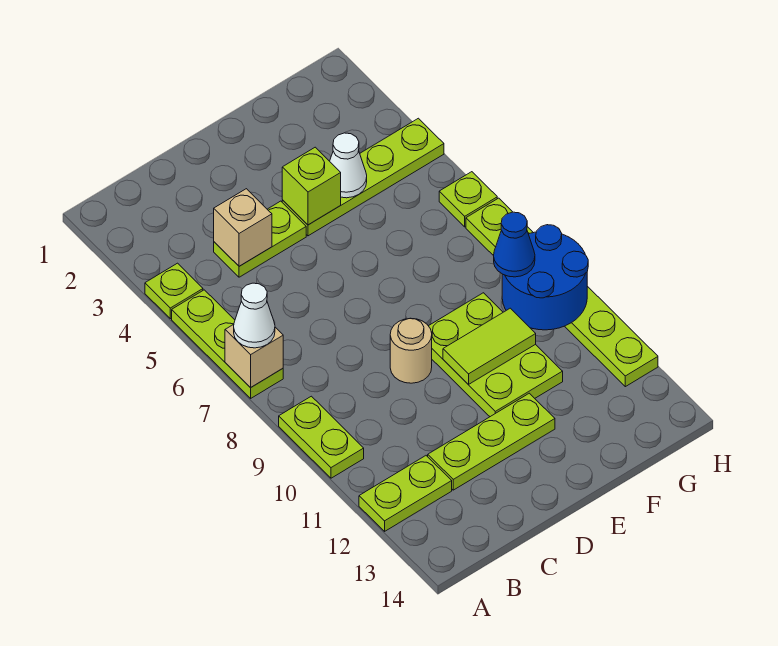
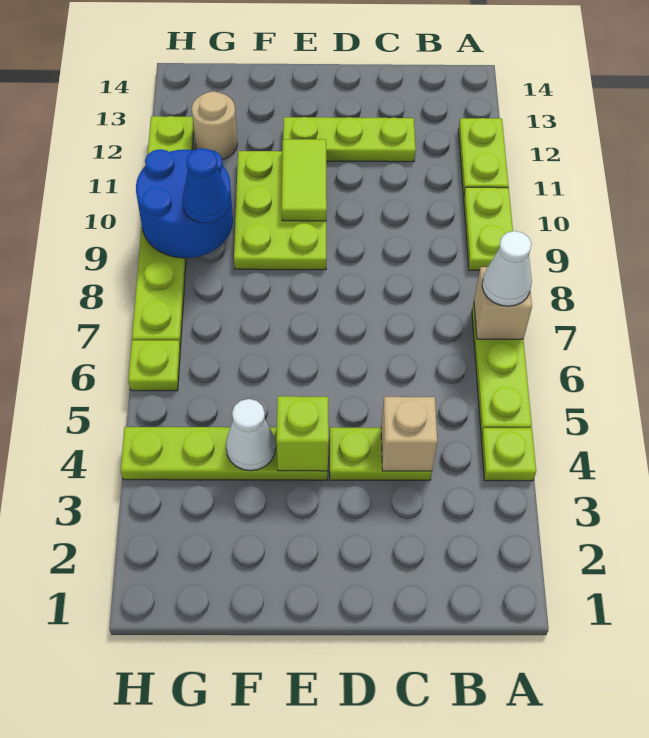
lime 1x2 plate [359,456,452,531] -> lime 1x2 plate turned to [458,118,509,196]
tan 1x1 round brick [390,318,432,383] -> tan 1x1 round brick moved to [192,91,237,160]
lime 1x2 tile [443,308,536,385] -> lime 1x2 tile turned to [282,139,327,221]

